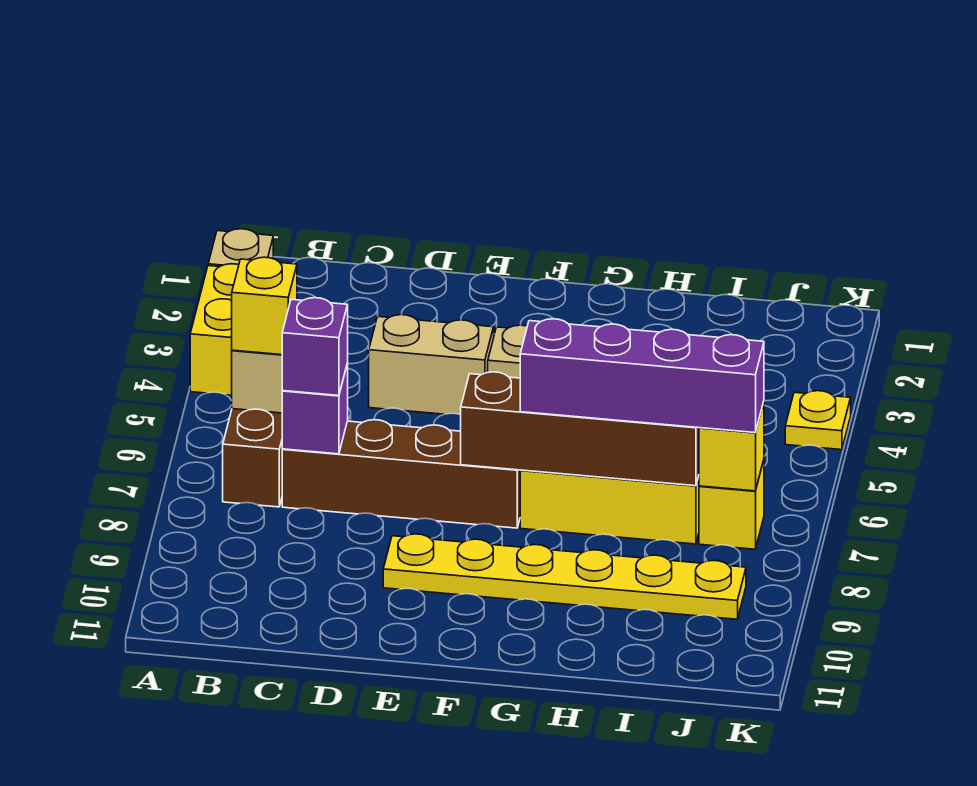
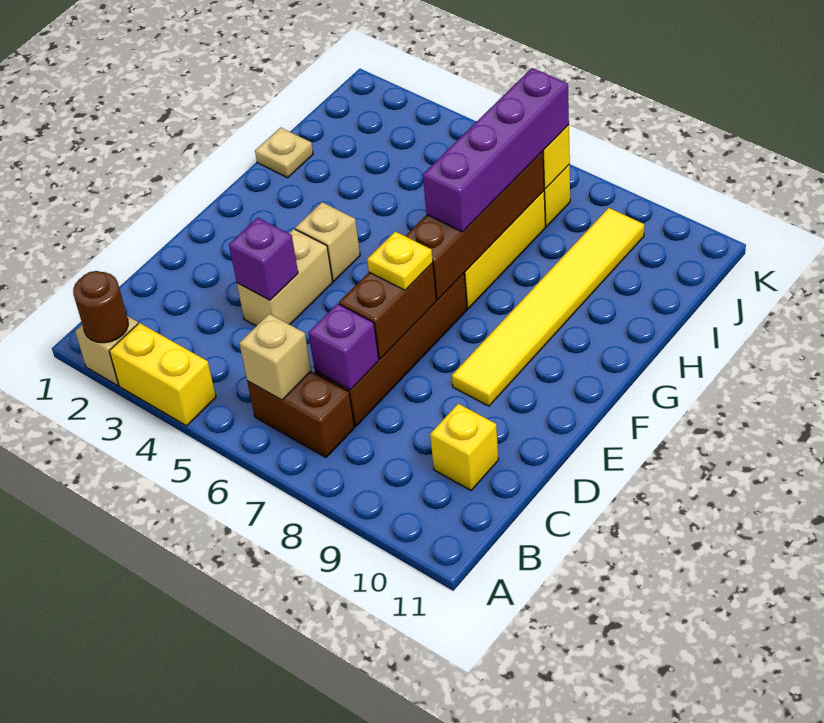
none -> brown 1x1 round brick [73,271,128,343]
yellow 1x1 brick [232,257,297,355] -> yellow 1x1 brick moved to [430,404,499,490]
purple 1x1 brick [282,298,348,396] -> purple 1x1 brick moved to [229,218,298,300]
none -> brown 1x2 brick [339,263,436,359]
yellow 1x6 plate [383,534,746,619] -> yellow 1x6 tile [452,208,644,406]
none -> tan 1x1 plate [255,128,313,178]
yellow 1x1 plate [785,391,851,450] -> yellow 1x1 plate moved to [367,232,433,290]

